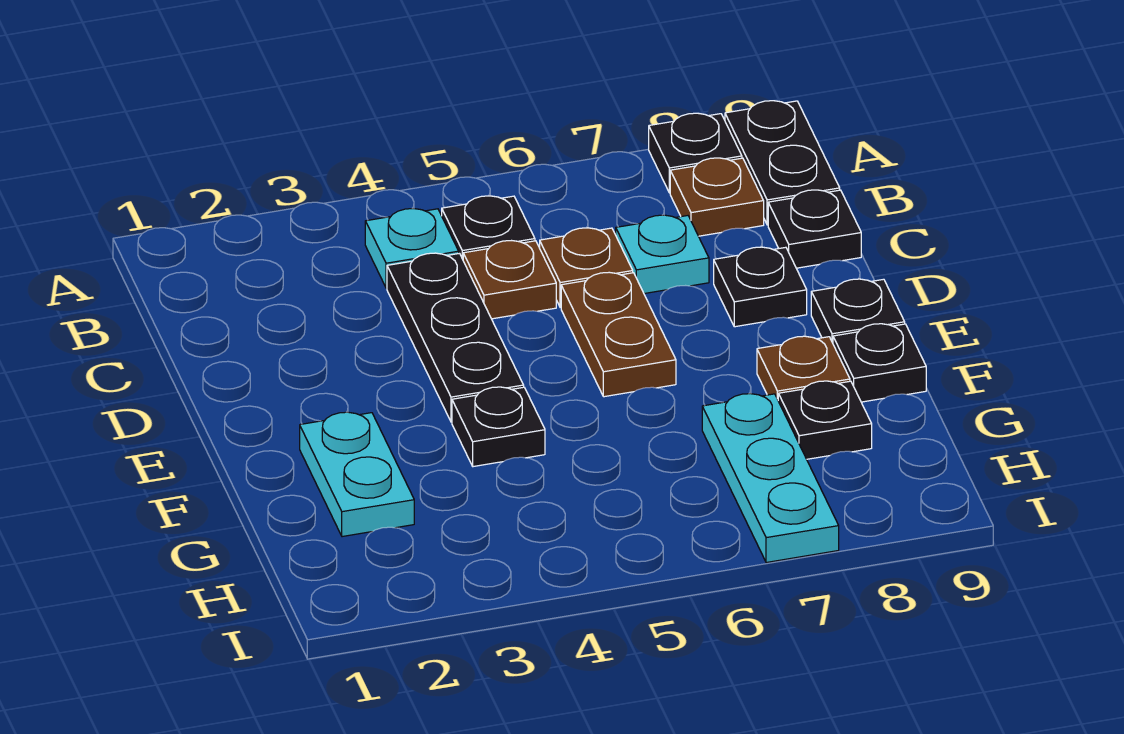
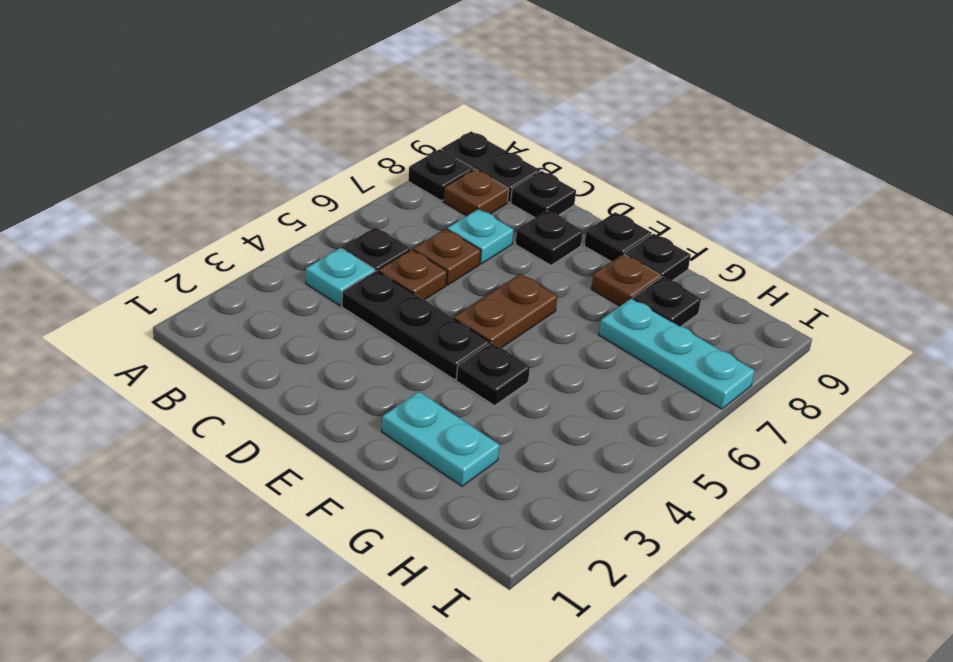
brown 1x2 plate [561,272,676,397] -> brown 1x2 plate turned to [454,274,558,348]

